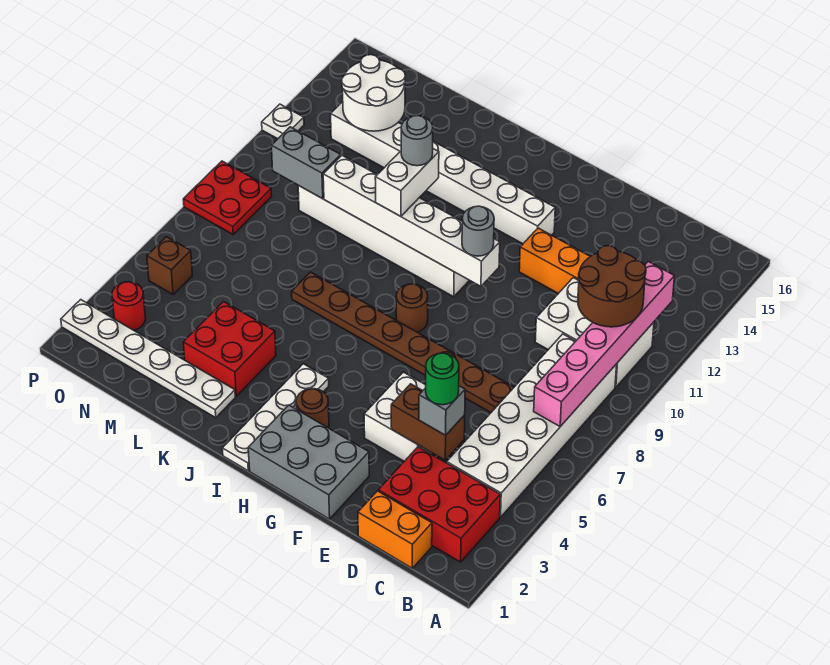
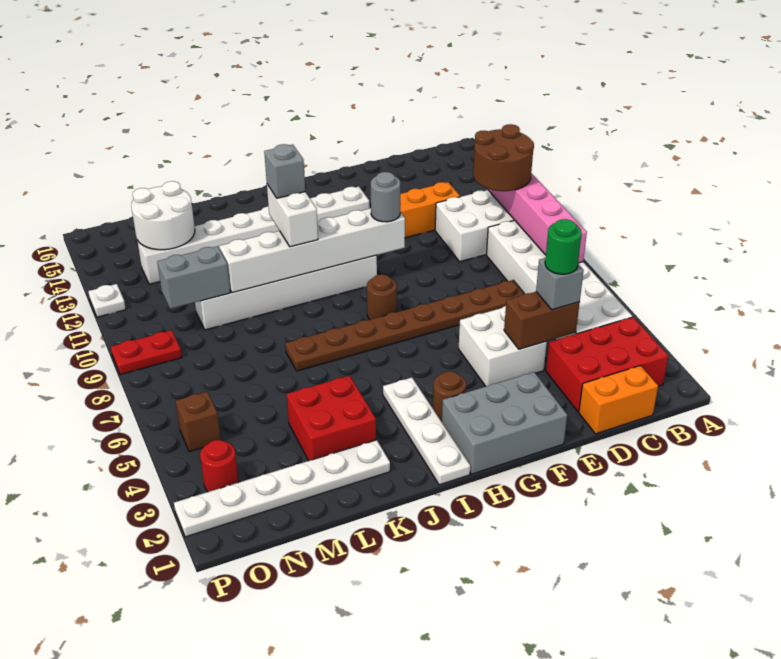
grey 1x1 round brick [401,116,433,166] -> grey 1x1 brick [264,144,305,198]
red 2x2 plate [183,161,272,234] -> red 1x2 plate [111,330,182,375]

